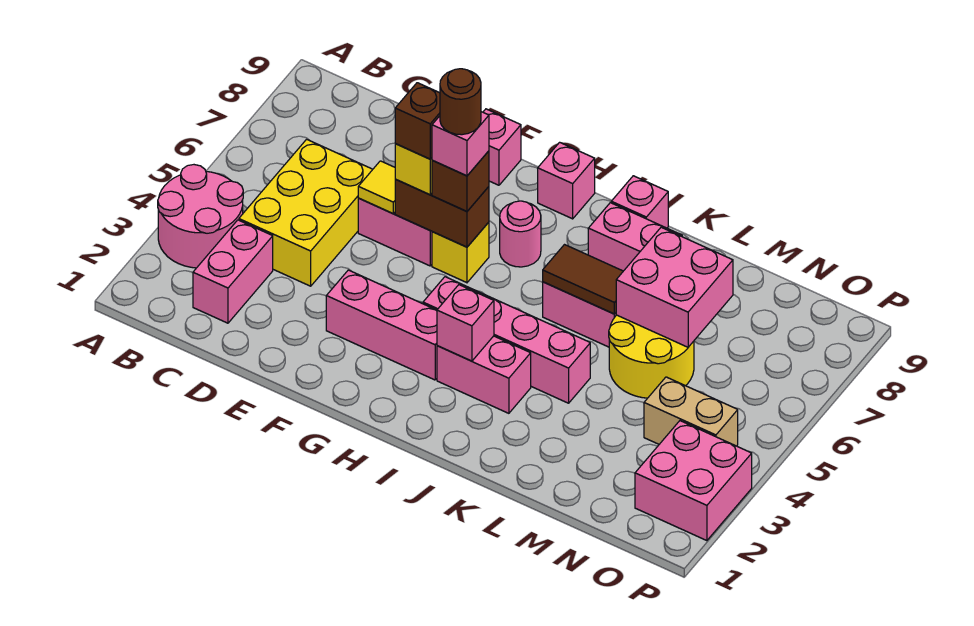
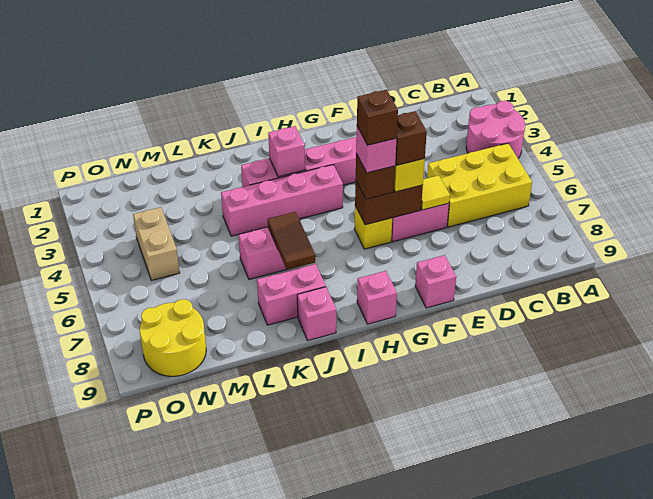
pink 1x2 brick [193,220,273,323] -> none
yellow 2x3 brick [239,139,373,286] -> yellow 2x3 brick turned to [427,143,532,227]
brown 1x1 round brick [440,69,481,135] -> brown 1x1 brick [357,90,398,145]
pink 1x1 round brick [500,201,541,267] -> none
brown 1x2 tile [543,245,623,314] -> brown 1x2 tile turned to [268,212,315,270]
yellow 2x2 round brick [609,315,694,398] -> yellow 2x2 round brick moved to [140,299,206,376]
pink 2x2 brick [616,227,733,347] -> none
tan 1x2 brick [644,377,738,446] -> tan 1x2 brick turned to [133,207,180,280]
pink 2x2 brick [635,421,752,541] -> none

